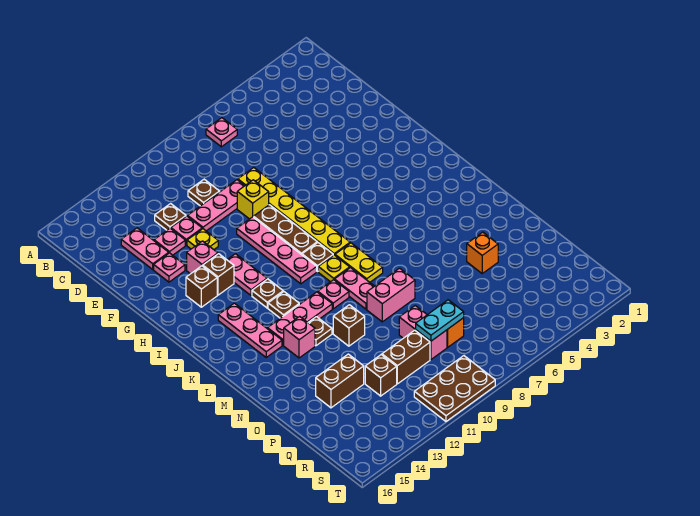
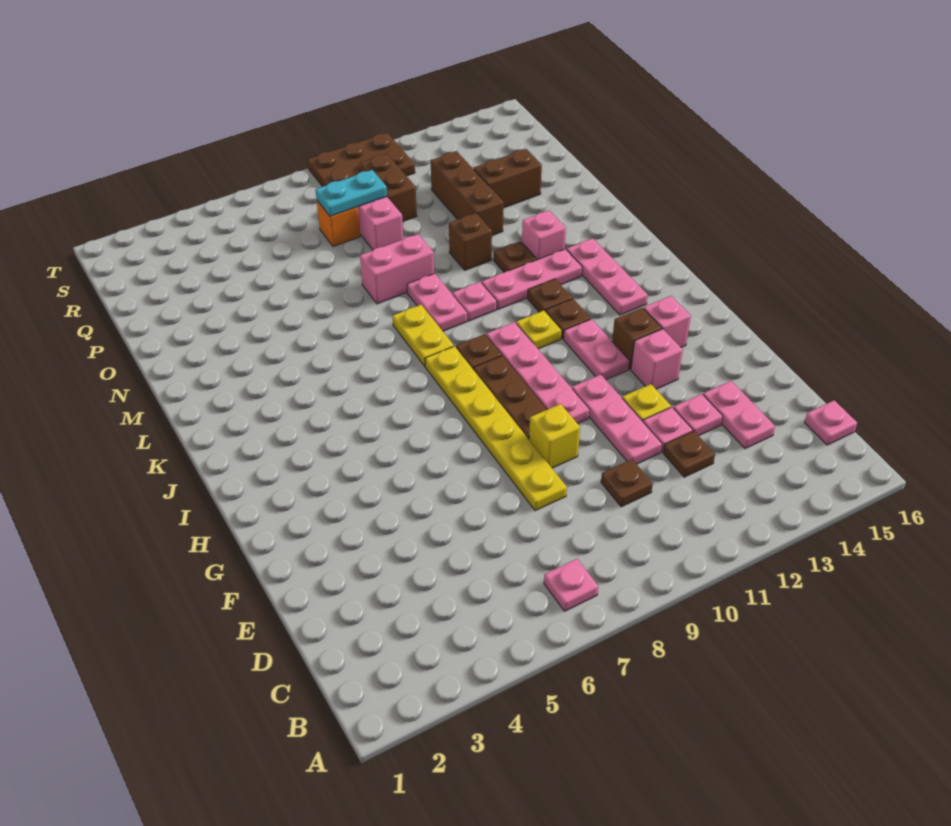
pink 1x3 plate [188,180,245,231] -> pink 1x3 plate turned to [572,375,662,464]
pink 1x1 plate [154,253,185,282] -> pink 1x1 plate moved to [805,400,857,445]
brown 1x1 brick [186,266,217,307] -> pink 1x1 brick [644,296,691,347]
yellow 1x1 plate [318,255,350,282] -> yellow 1x1 plate moved to [516,310,562,349]
orange 1x1 brick [467,232,498,273] -> none
brown 1x2 brick [382,330,430,384] -> brown 1x2 brick turned to [360,154,417,222]
brown 1x1 brick [365,355,397,396] -> brown 1x3 brick [431,151,504,236]

